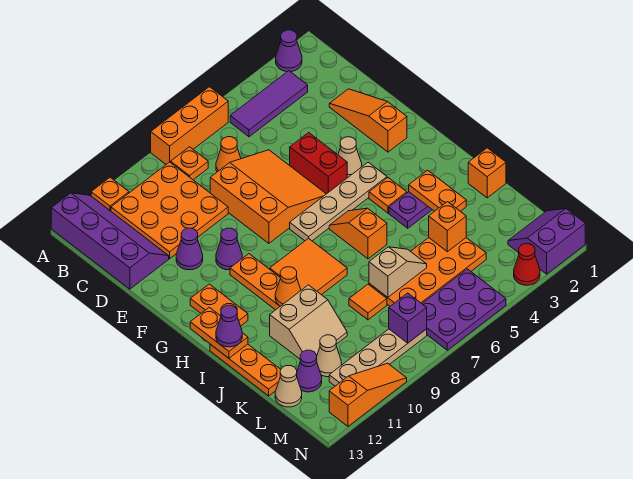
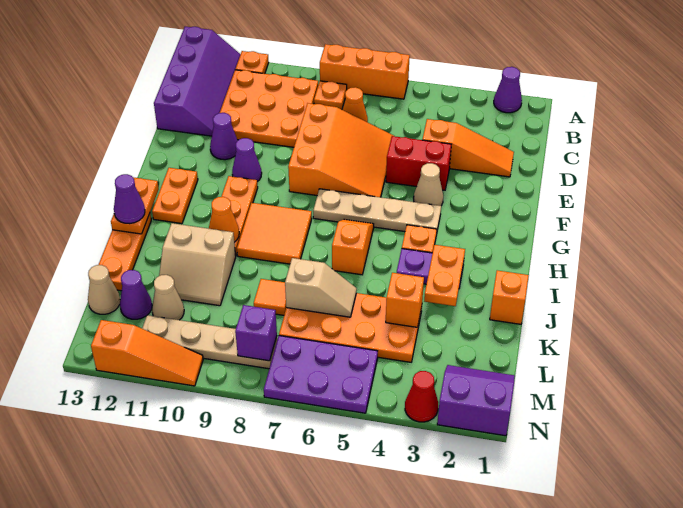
purple 1x3 tile [230,71,308,137] -> none
orange 1x3 slope [329,89,407,152] -> orange 1x3 slope turned to [422,119,514,177]
red 1x2 brick [290,133,347,194] -> red 1x2 brick turned to [386,136,451,190]

